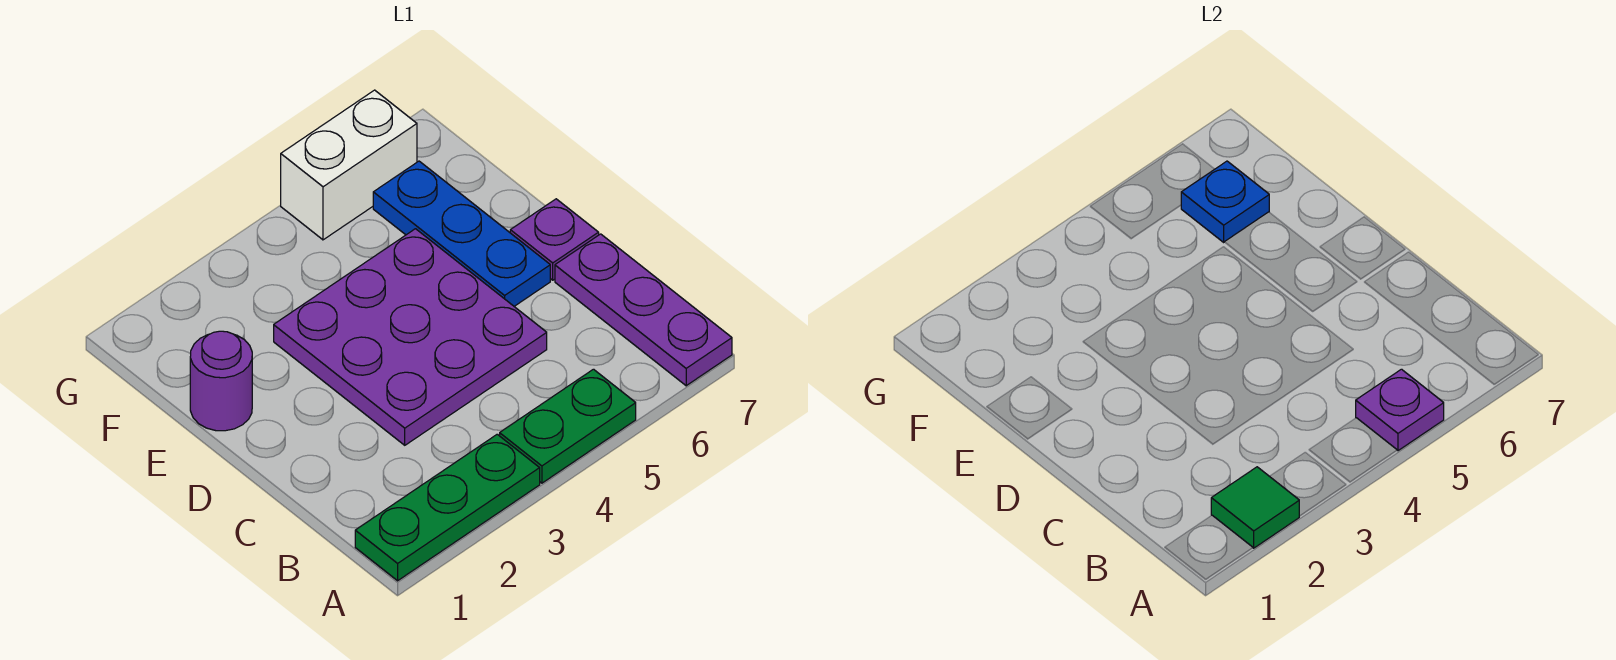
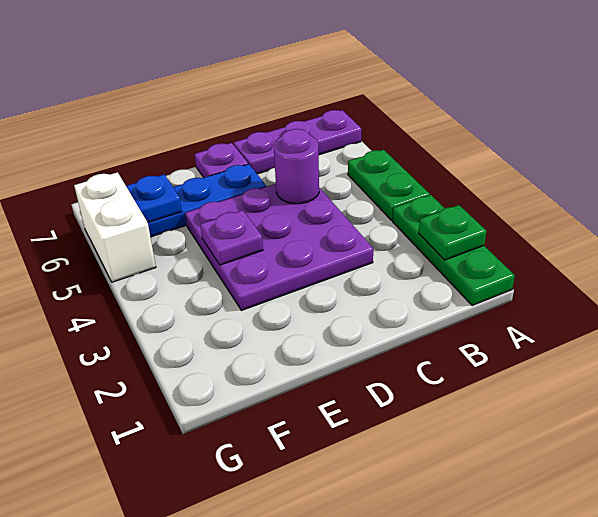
green 1x1 tile [1211,467,1299,548] -> green 1x1 plate [419,205,486,260]
purple 1x1 plate [1356,369,1444,451] -> purple 1x1 plate moved to [200,210,263,265]
purple 1x1 round brick [190,331,252,431] -> purple 1x1 round brick moved to [274,129,319,204]

